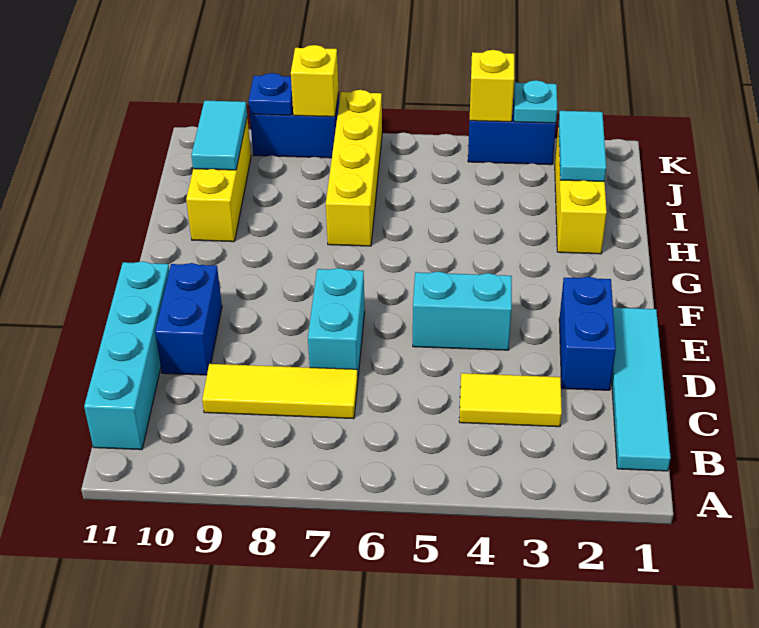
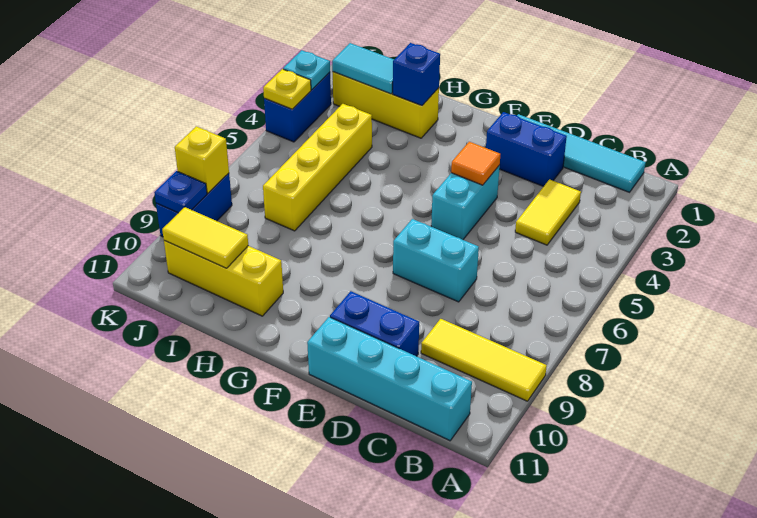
yellow 1x3 tile [202,364,358,419] -> yellow 1x3 tile turned to [421,319,547,401]
none -> orange 1x1 tile [451,142,500,185]
none -> blue 1x1 brick [393,43,440,106]
yellow 1x4 brick [326,90,382,246] -> yellow 1x4 brick turned to [263,104,372,231]
cyan 1x2 tile [191,101,247,170] -> yellow 1x2 tile [162,207,248,268]
yellow 1x1 brick [470,50,514,122] -> yellow 1x1 plate [263,69,311,109]

